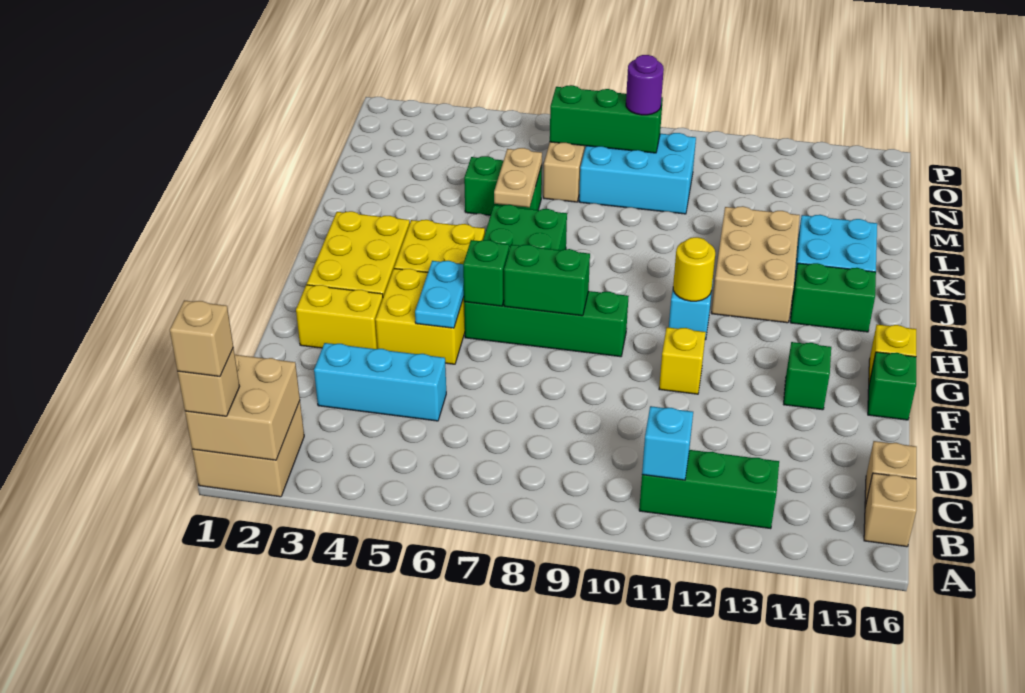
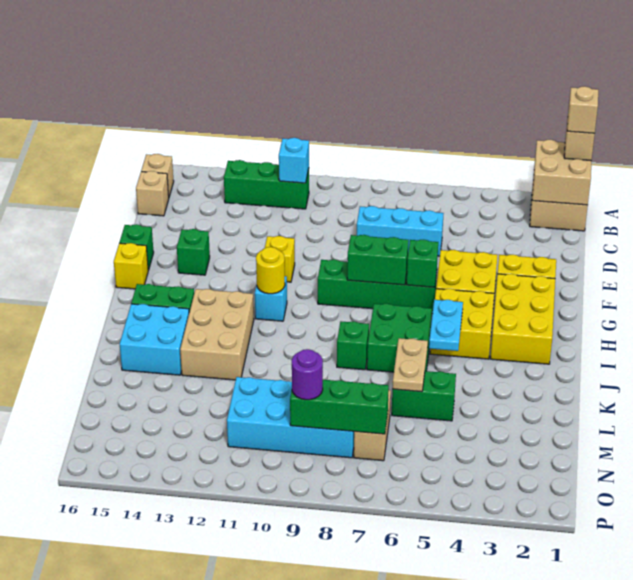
cyan 1x3 brick [314,343,446,421] -> cyan 1x3 brick moved to [357,206,444,256]
cyan 1x2 plate [415,261,464,328] -> cyan 1x2 plate moved to [429,300,463,351]
none -> green 1x1 brick [337,321,369,370]
cyan 2x3 brick [579,133,696,214] -> cyan 2x4 brick [227,377,354,458]

